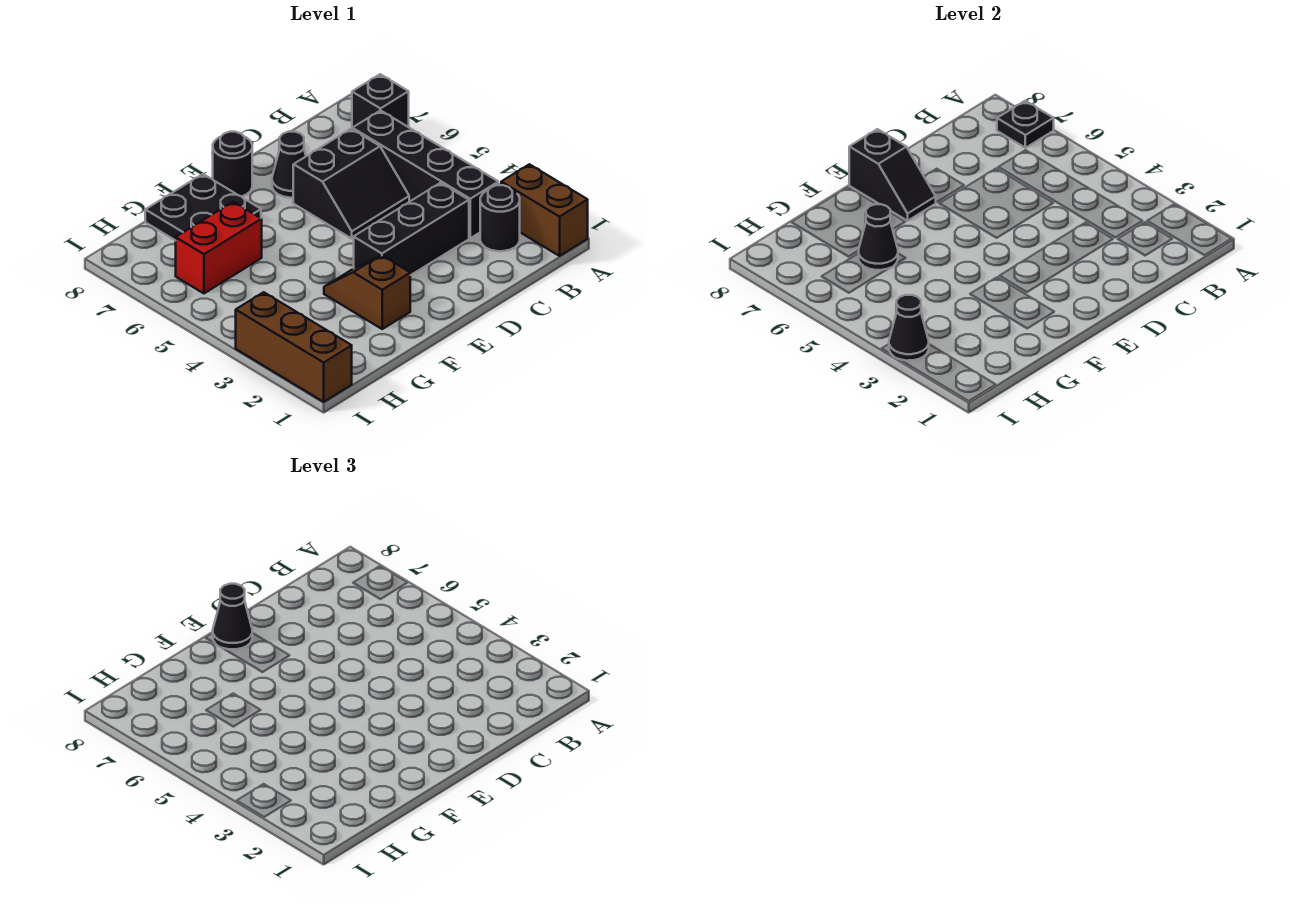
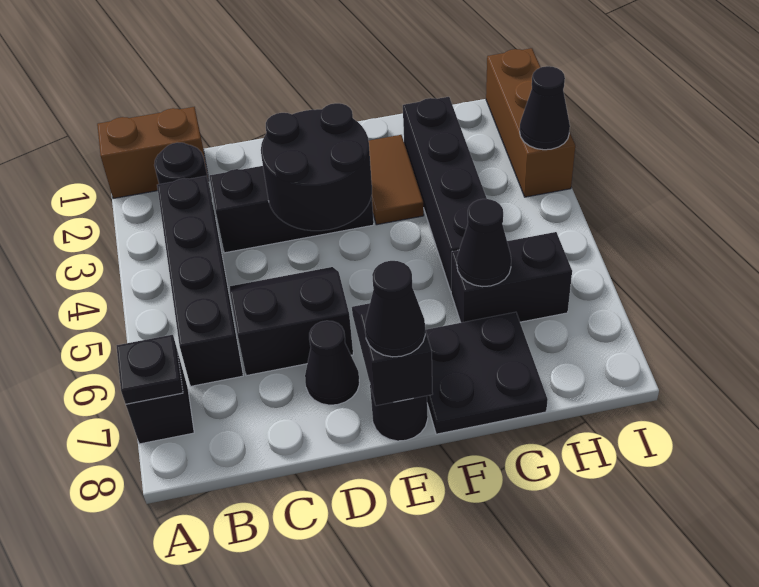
brown 1x2 brick [501,164,588,256] -> brown 1x2 brick turned to [97,107,209,199]
none -> black 2x2 round brick [261,103,372,231]
brown 1x2 slope [324,255,410,329] -> brown 1x2 tile [369,135,424,225]
none -> black 1x4 brick [403,97,487,291]
red 1x2 brick [176,202,262,293] -> black 1x2 brick [451,232,572,323]

